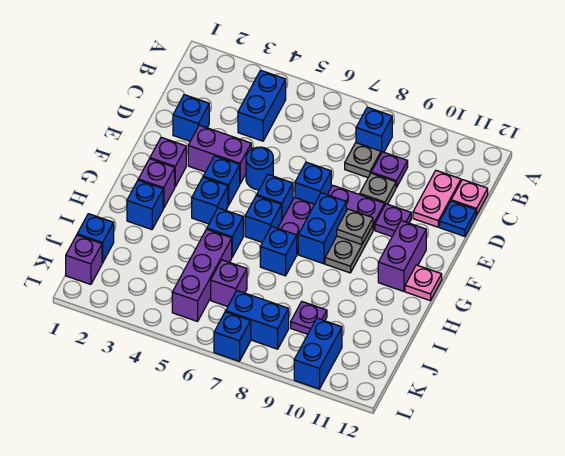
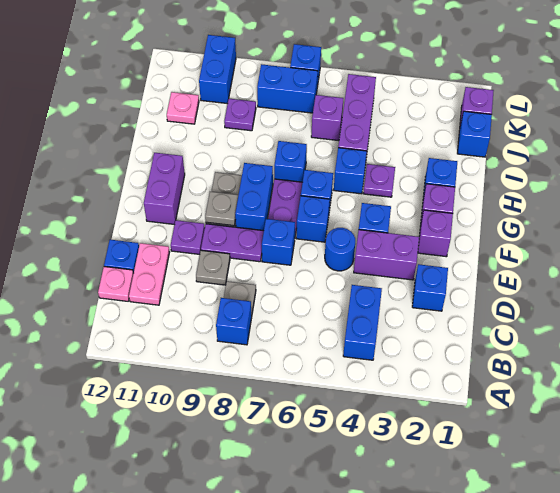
purple 1x1 plate [371,152,408,187] -> purple 1x1 plate moved to [363,164,395,197]
blue 1x1 brick [192,177,228,224] -> none
pink 1x1 plate [405,265,442,301] -> pink 1x1 plate moved to [167,92,199,124]

